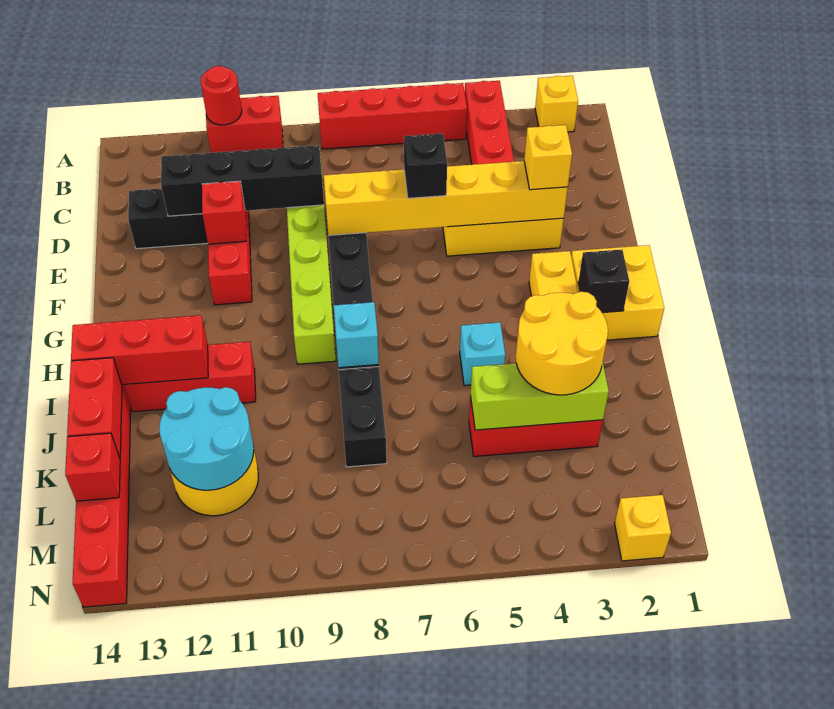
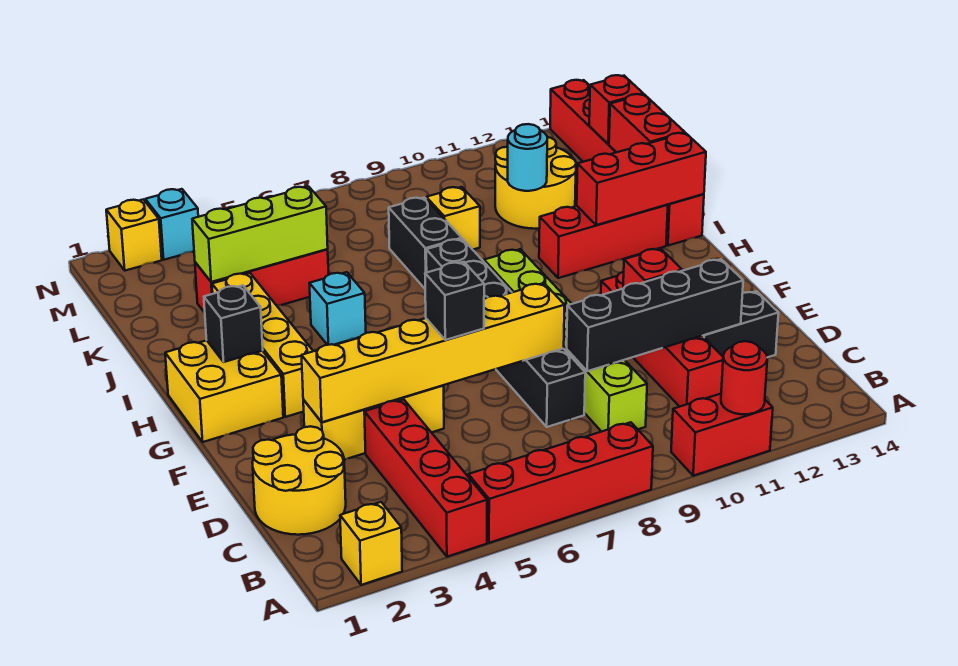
yellow 1x1 brick [524,125,572,190] -> yellow 1x1 brick moved to [426,187,480,250]
cyan 1x1 brick [334,302,379,368] -> cyan 1x1 brick moved to [145,189,198,260]
yellow 2x2 round brick [516,292,608,395] -> yellow 2x2 round brick moved to [252,426,346,535]
cyan 2x2 round brick [159,387,254,490] -> cyan 1x1 round brick [508,124,547,191]

